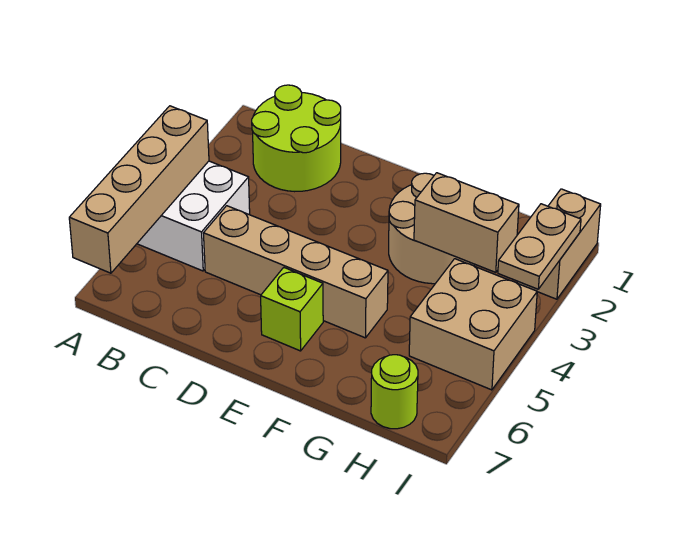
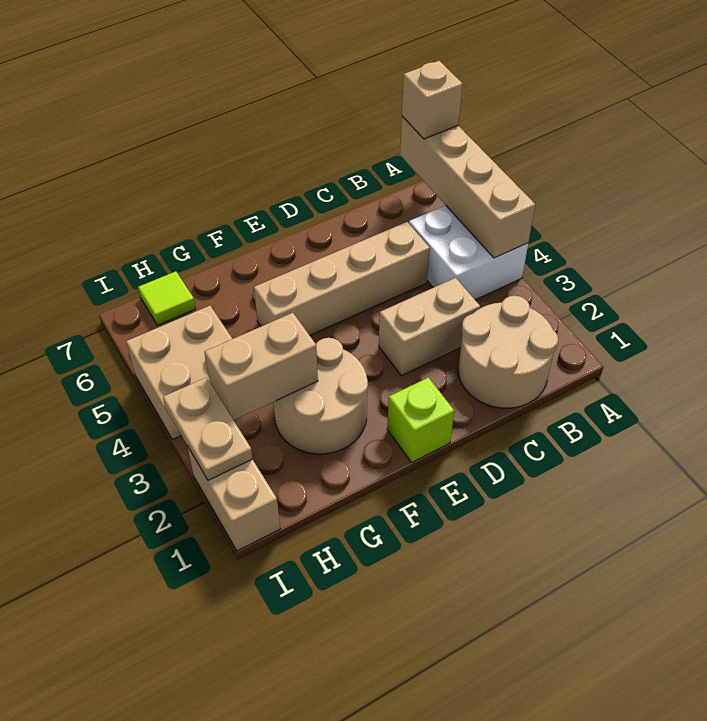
none -> tan 1x1 brick [402,61,463,139]
lime 2x2 round brick [252,85,341,192] -> tan 2x2 round brick [458,296,558,408]
none -> tan 1x2 brick [379,278,480,376]
lime 1x1 brick [261,268,323,351] -> lime 1x1 brick moved to [387,377,454,462]
lime 1x1 round brick [371,355,418,429] -> lime 1x1 tile [138,271,196,325]

